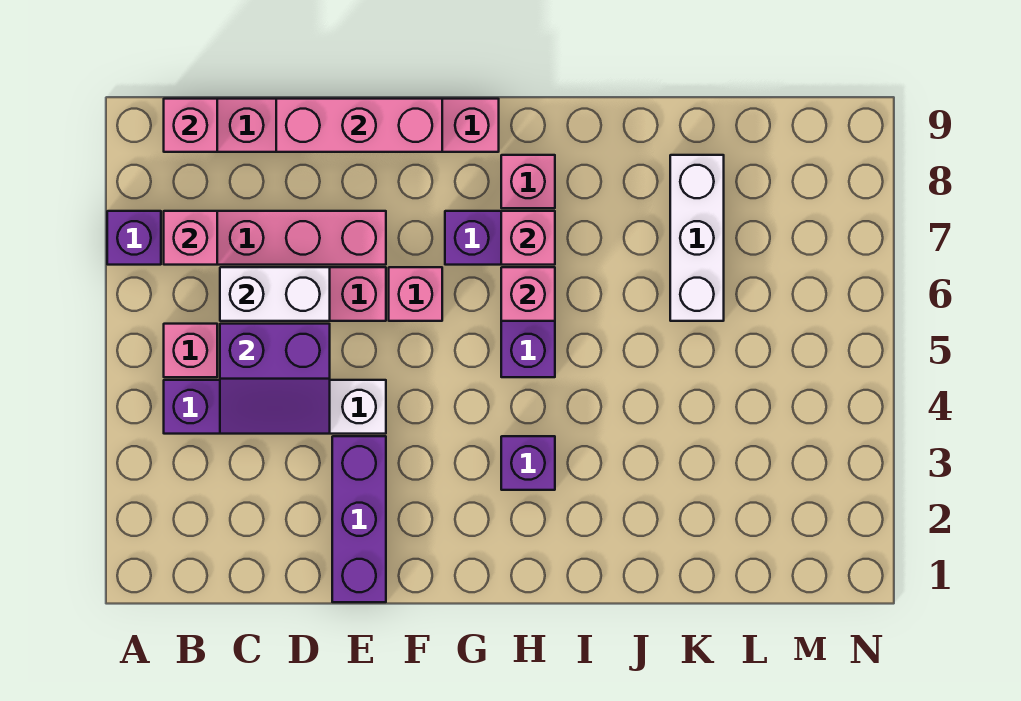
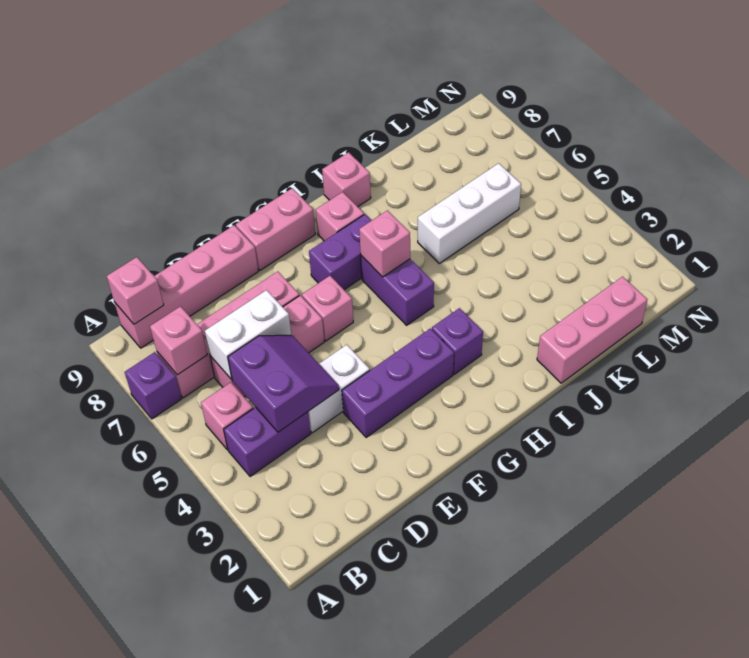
purple 2x2 slope [220,324,330,434] -> purple 2x2 slope turned to [228,335,339,432]
pink 1x3 brick [276,99,442,152] -> pink 1x3 brick moved to [537,277,647,383]
purple 1x3 brick [332,436,386,602] -> purple 1x3 brick turned to [342,328,454,438]
pink 1x1 brick [501,211,555,265] -> pink 1x1 brick moved to [322,152,371,207]
white 1x3 brick [670,155,724,321] -> white 1x3 brick turned to [418,163,521,263]

